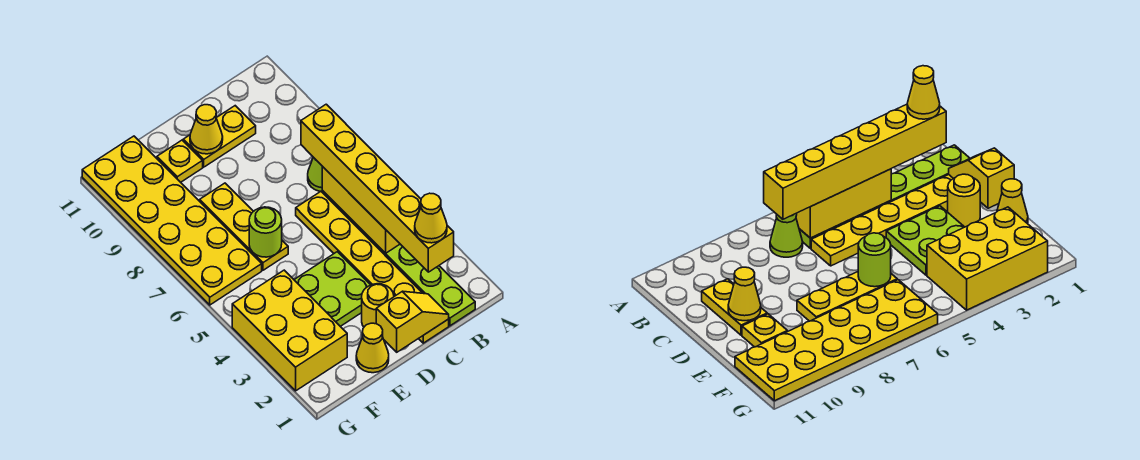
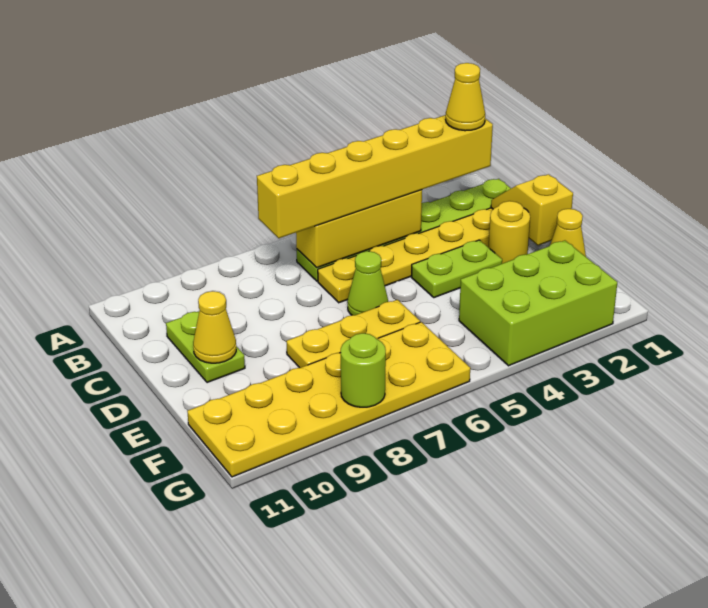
lime 1x1 cone [308,157,322,192] -> lime 1x1 cone moved to [347,251,388,315]
yellow 1x2 plate [183,106,256,167] -> lime 1x2 plate [166,311,245,383]
lime 2x2 plate [294,252,370,326] -> lime 1x2 plate [412,240,502,298]
lime 1x1 round brick [249,207,282,257] -> lime 1x1 round brick moved to [341,333,386,407]
yellow 1x1 plate [157,140,203,182] -> none
yellow 2x3 brick [232,270,347,391] -> lime 2x3 brick [459,241,617,366]

